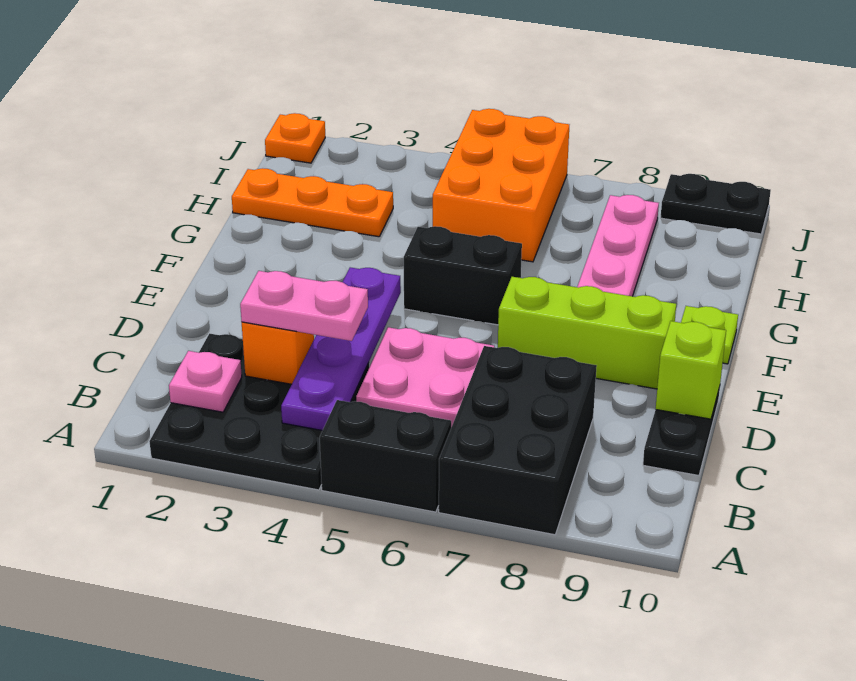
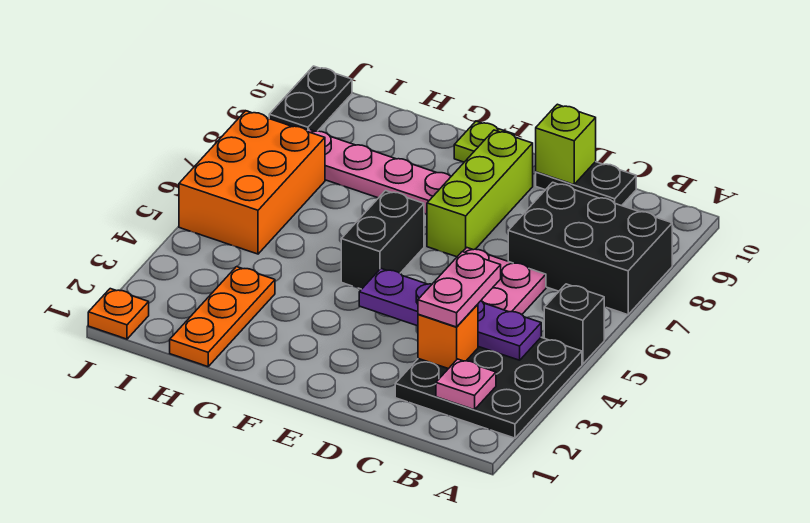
black 1x2 brick [320,400,451,512] -> black 1x1 brick [544,284,604,364]
orange 2x3 brick [433,109,569,262] -> orange 2x3 brick turned to [179,111,325,254]

